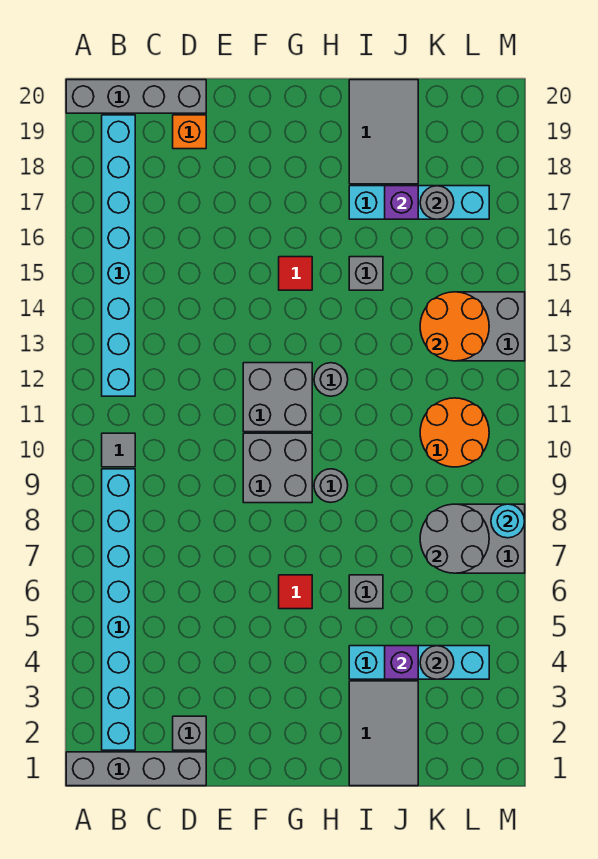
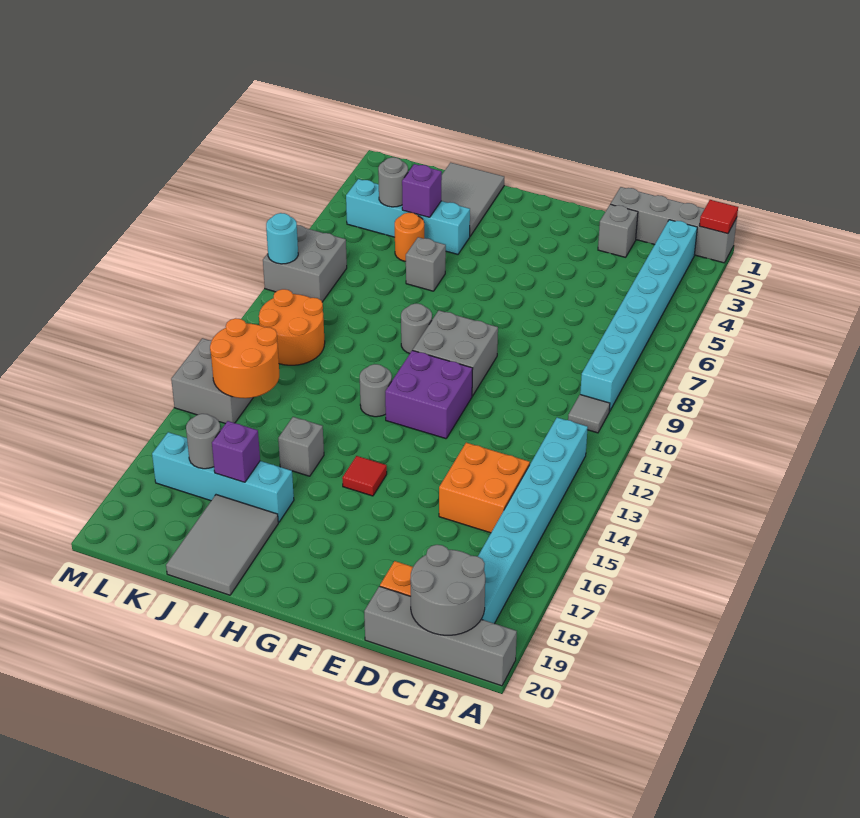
none -> orange 2x2 brick [439,443,530,533]
grey 2x2 brick [243,363,312,432] -> purple 2x2 brick [385,350,473,439]
red 1x1 tile [279,575,312,609] -> red 1x1 tile moved to [699,200,738,234]
none -> orange 1x1 round brick [395,212,424,261]
grey 2x2 round brick [420,504,489,573] -> grey 2x2 round brick moved to [410,545,485,635]

